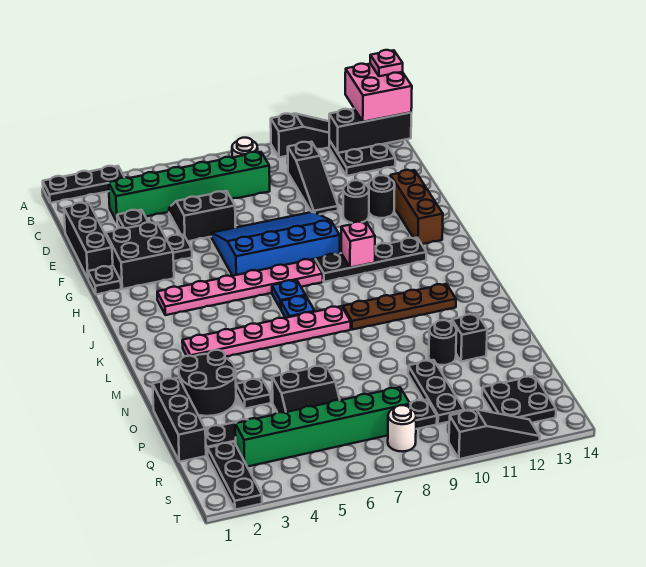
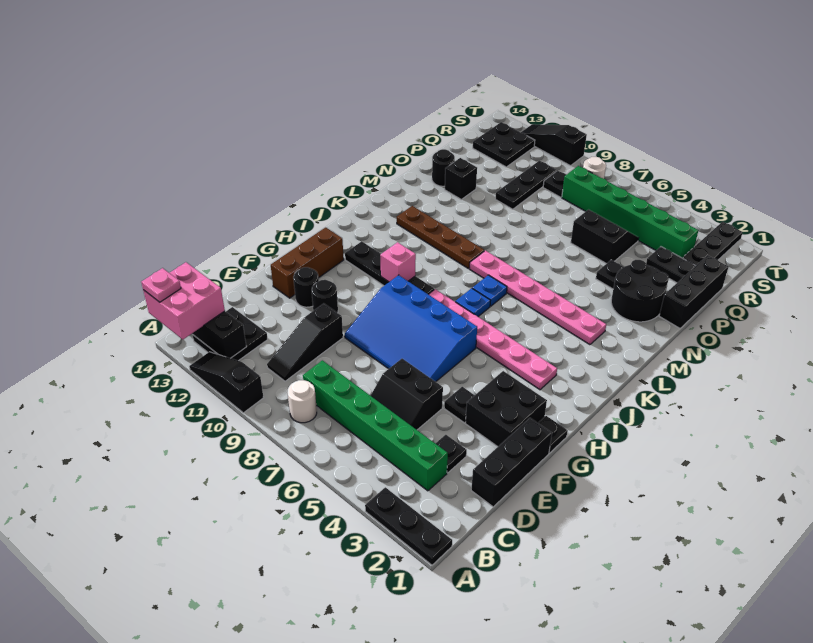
black 1x3 slope [288,142,338,215] -> black 1x3 slope turned to [267,303,343,381]
black 1x1 round brick [429,320,457,365] -> black 1x1 round brick moved to [432,149,455,186]

